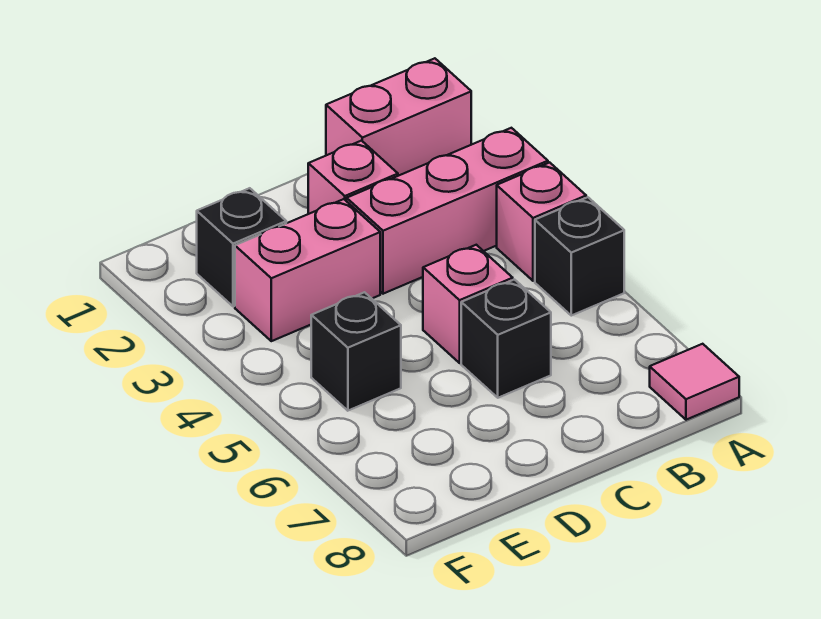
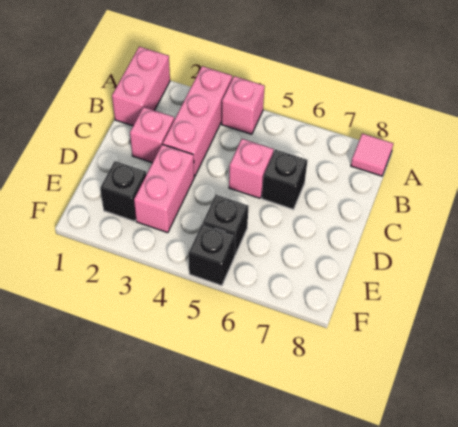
black 1x1 brick [535,197,624,316] -> black 1x1 brick moved to [189,224,235,286]

